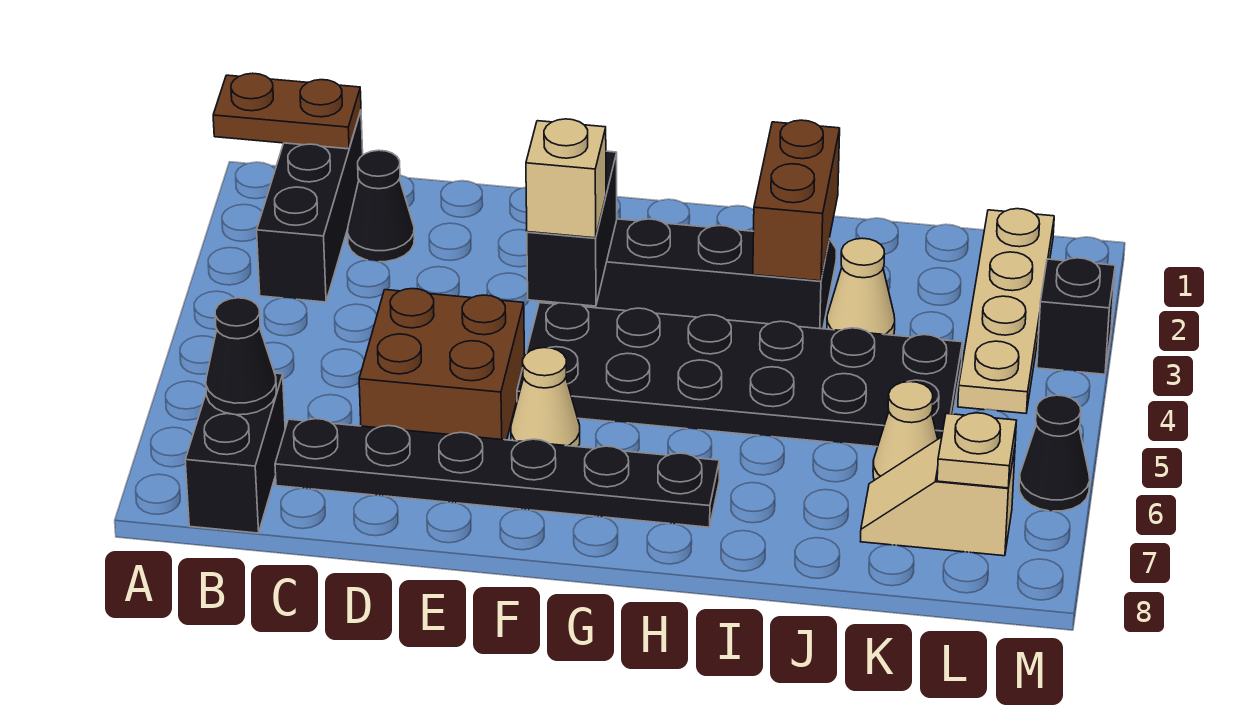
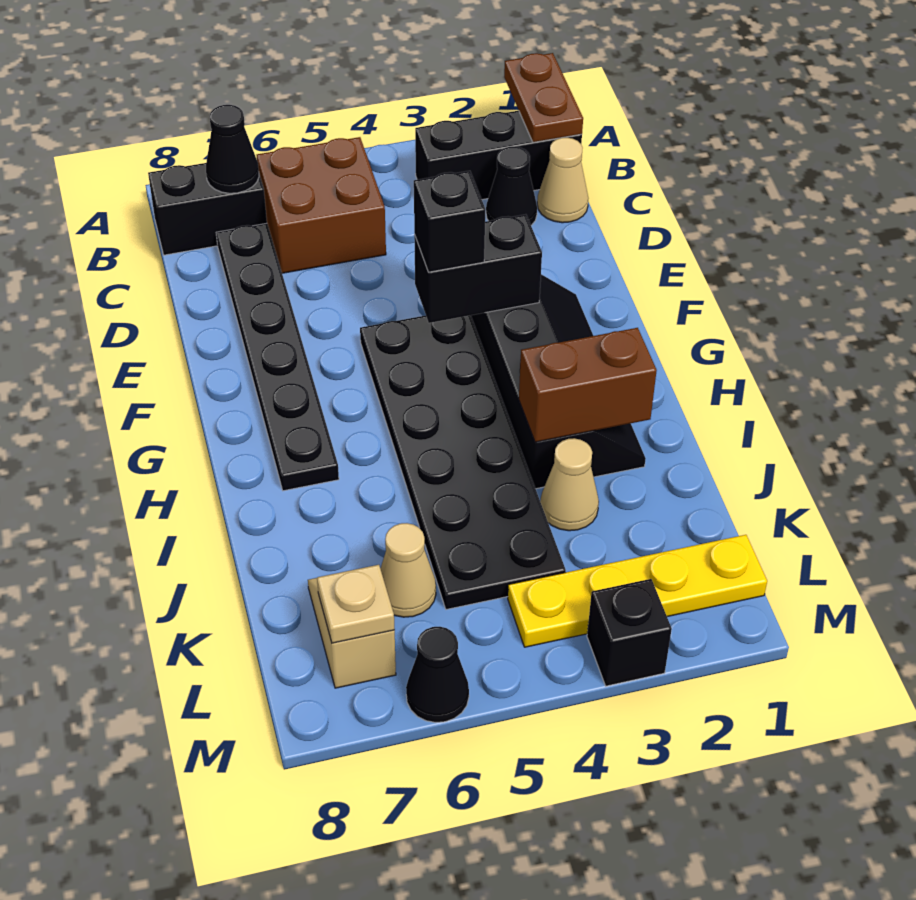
brown 2x2 brick [359,289,525,440] -> brown 2x2 brick moved to [257,137,386,273]
tan 1x1 brick [526,119,606,238] -> black 1x1 brick [414,171,485,272]
tan 1x1 cone [511,348,580,447] -> tan 1x1 cone moved to [537,138,588,223]
tan 1x4 plate [958,209,1054,413] -> yellow 1x4 plate [508,535,767,647]

